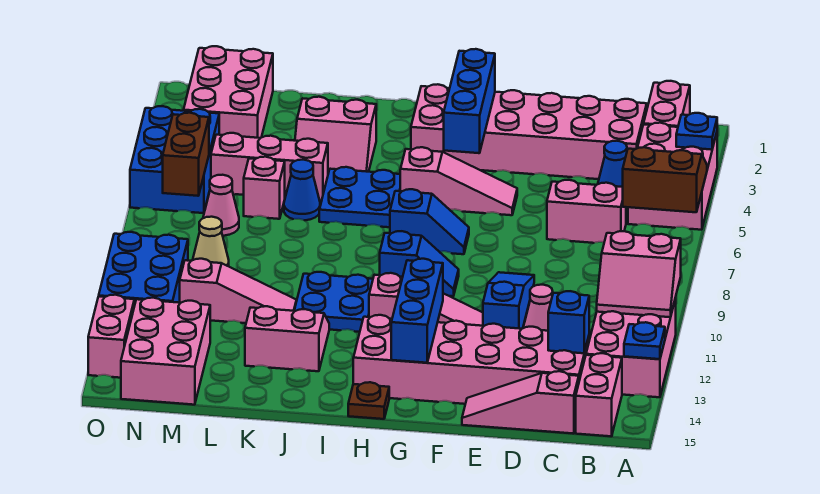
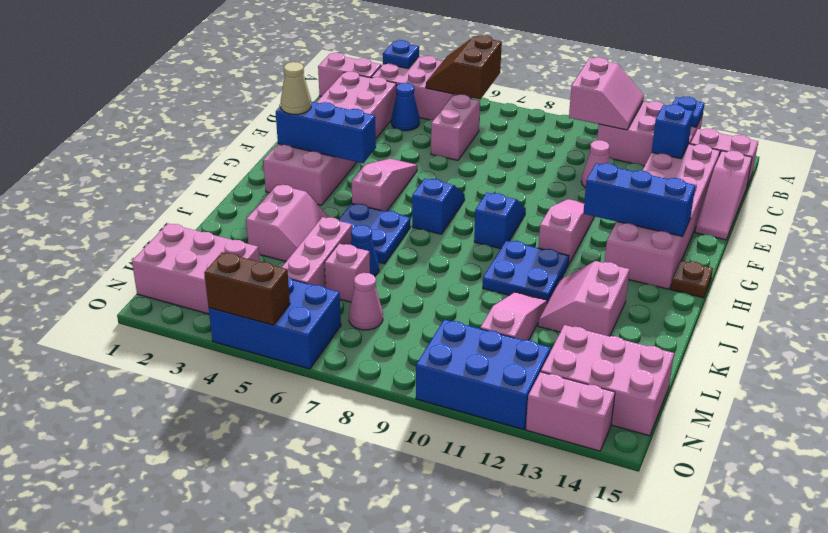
blue 1x3 slope [483,272,534,329] -> none
tan 1x1 cone [193,217,229,266] -> tan 1x1 cone moved to [281,62,311,114]
brown 1x2 brick [163,113,209,196] -> brown 1x2 brick moved to [204,252,290,325]

